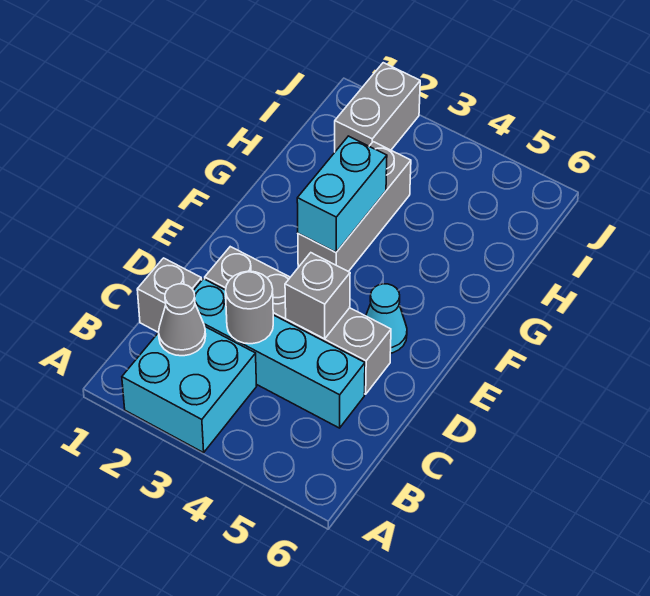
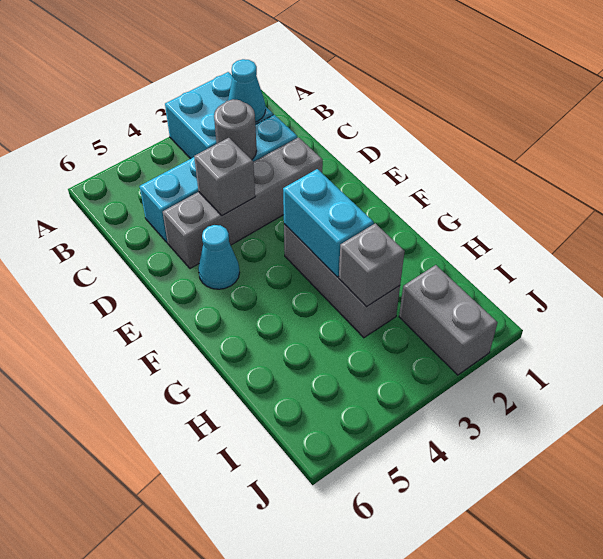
grey 1x1 cone [159,284,206,356] -> cyan 1x1 cone [228,59,266,122]
grey 1x1 brick [137,258,202,333] -> grey 1x1 brick moved to [339,223,405,307]

